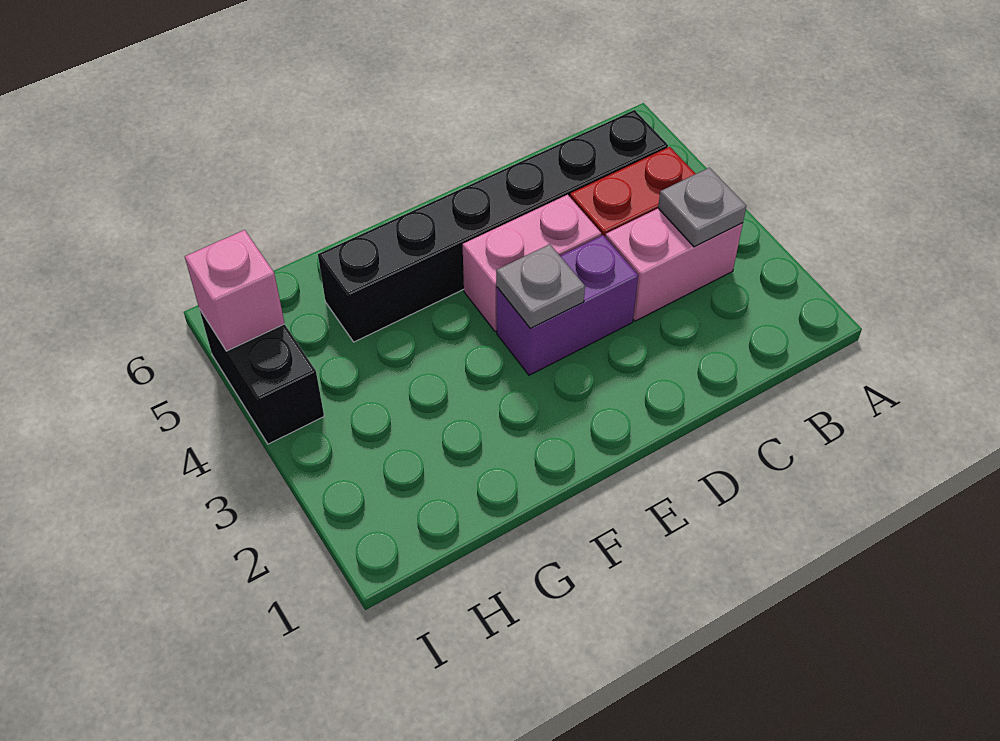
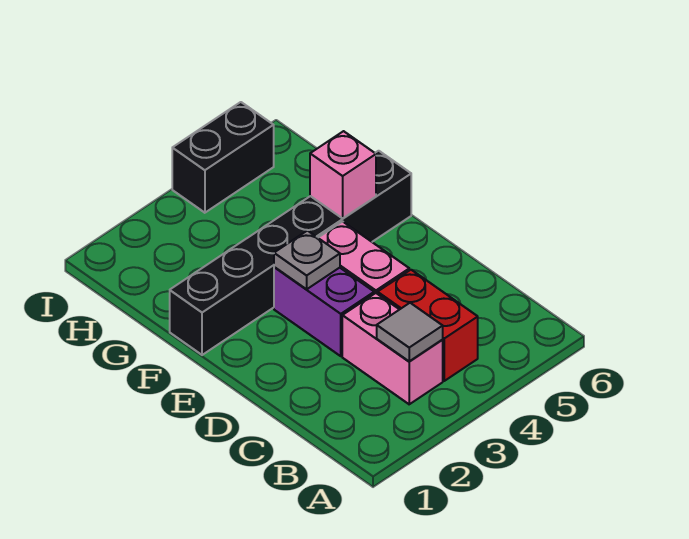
grey 1x1 plate [658,168,746,247] -> grey 1x1 tile [377,303,443,361]
black 1x6 brick [318,110,668,342] -> black 1x6 brick turned to [170,151,411,355]
pink 1x1 brick [185,230,285,351] -> pink 1x1 brick moved to [310,131,376,218]

